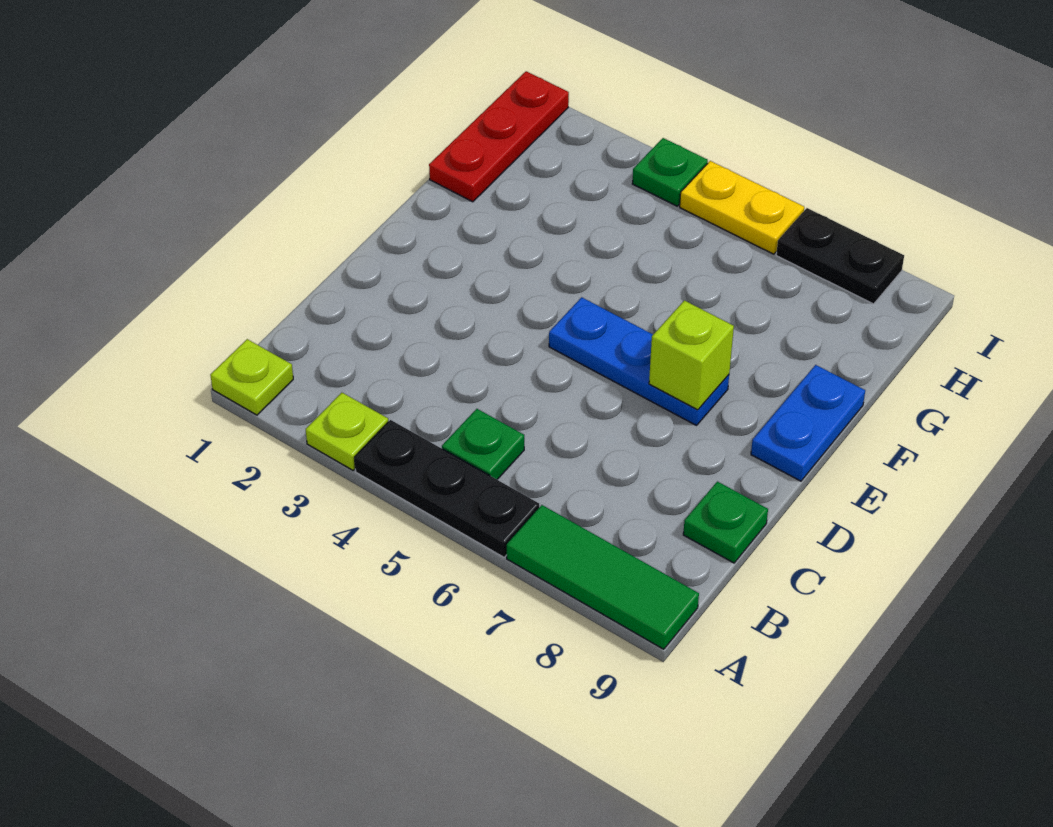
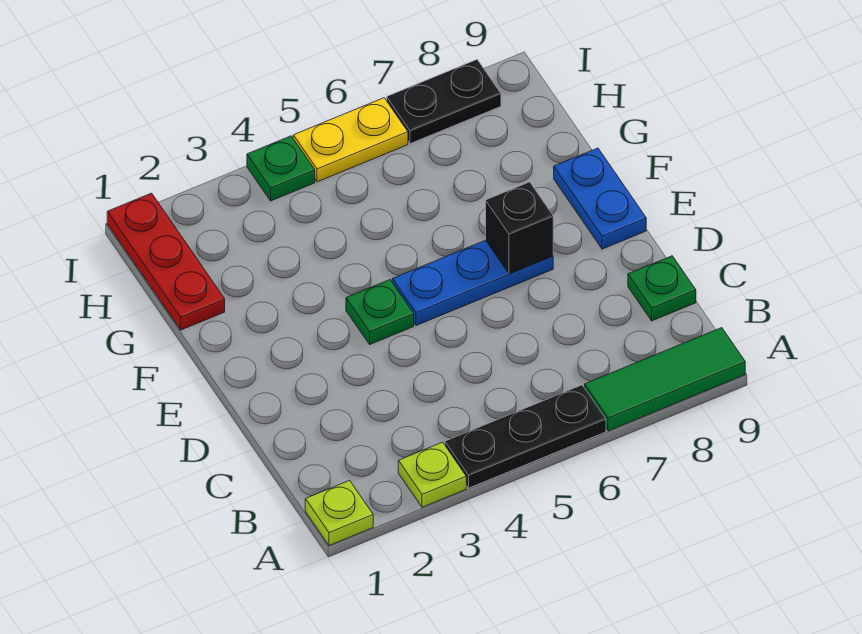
green 1x1 plate [442,409,524,479] -> green 1x1 plate moved to [346,280,414,344]
lime 1x1 brick [649,300,734,410] -> black 1x1 brick [486,182,553,274]

